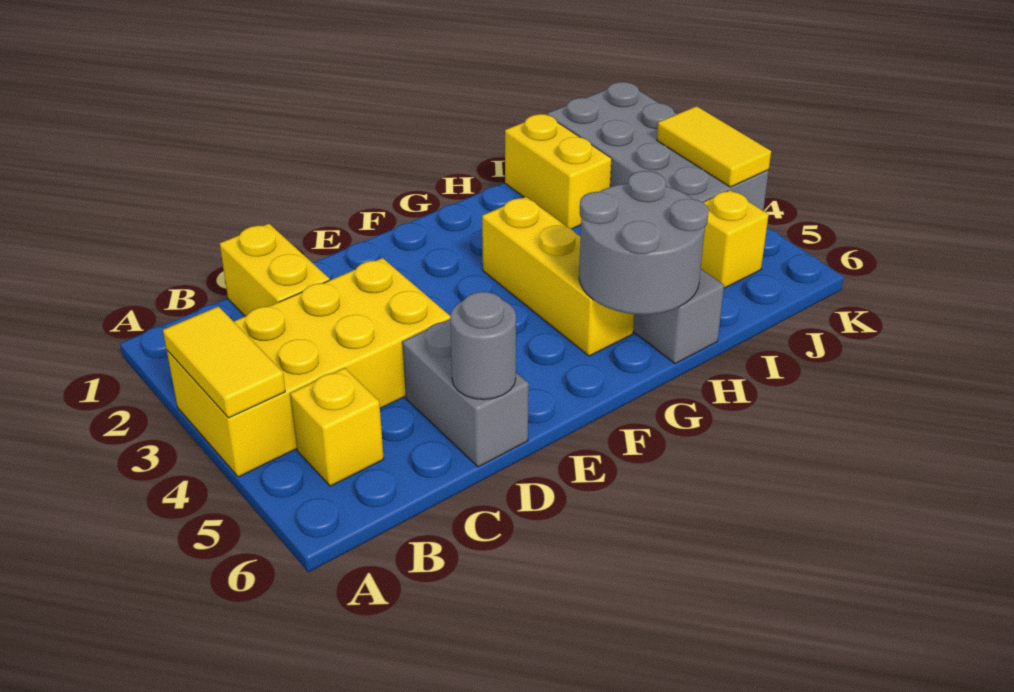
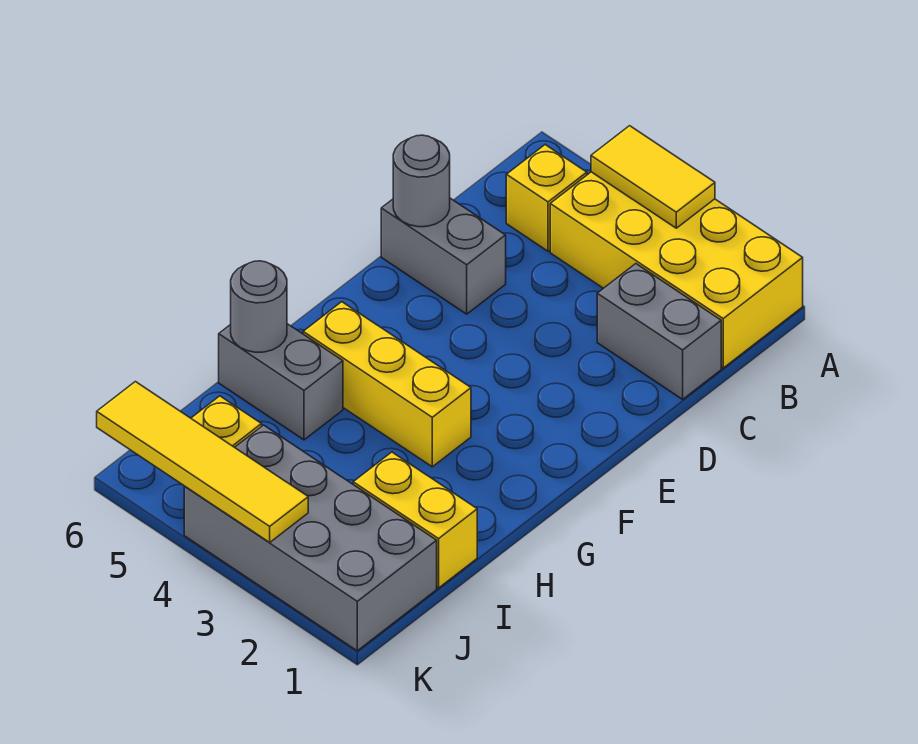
yellow 2x4 brick [167,258,450,477] -> yellow 2x4 brick turned to [550,172,803,368]
yellow 1x2 brick [220,224,330,316] -> grey 1x2 brick [597,264,721,399]
grey 2x2 round brick [579,171,709,315] -> grey 1x1 round brick [231,261,287,352]
yellow 1x2 tile [657,106,771,187] -> yellow 1x4 tile [97,382,308,542]

